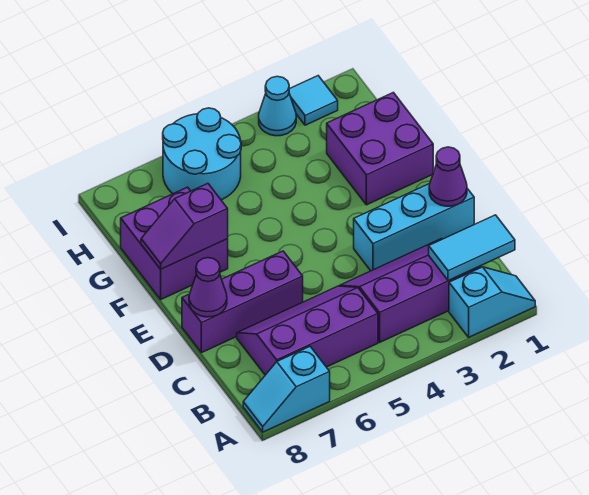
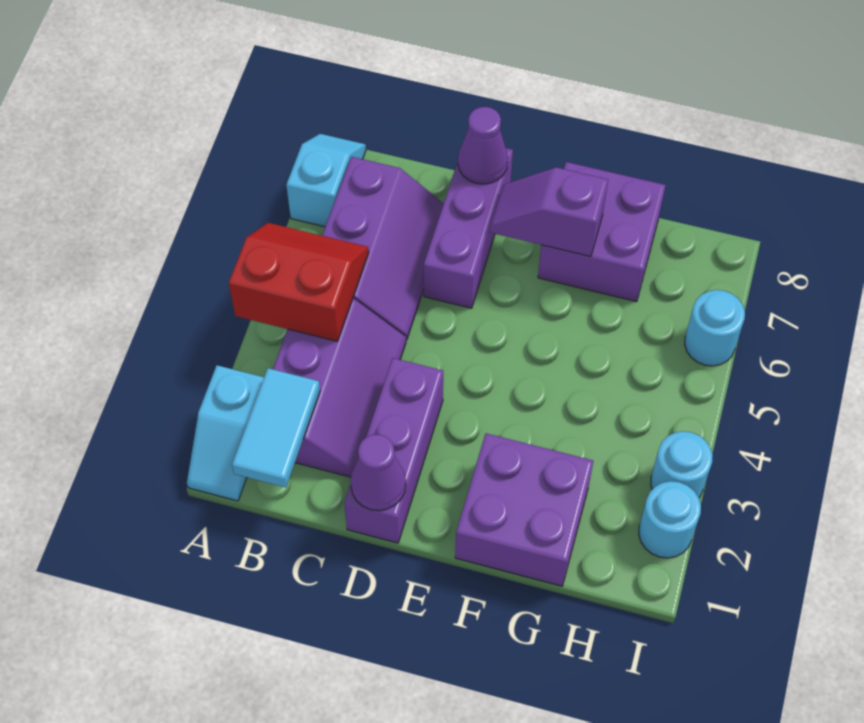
none -> red 2x2 slope [229,223,369,341]
cyan 1x3 brick [354,184,474,271] -> purple 1x3 brick [344,358,443,543]
purple 1x2 slope [141,184,228,269] -> purple 1x2 slope turned to [490,167,608,257]
cyan 2x2 round brick [163,108,241,200] -> cyan 1x1 round brick [685,290,745,366]
cyan 1x1 tile [289,76,338,125] -> cyan 1x1 round brick [639,481,701,558]
cyan 1x1 cone [259,76,296,136] -> cyan 1x1 round brick [651,431,713,498]

